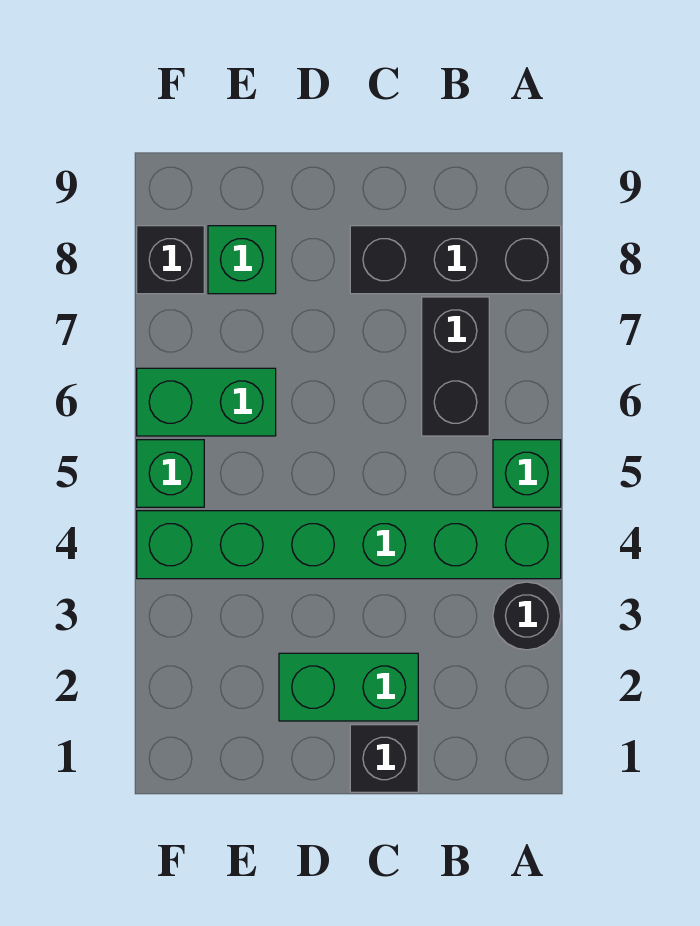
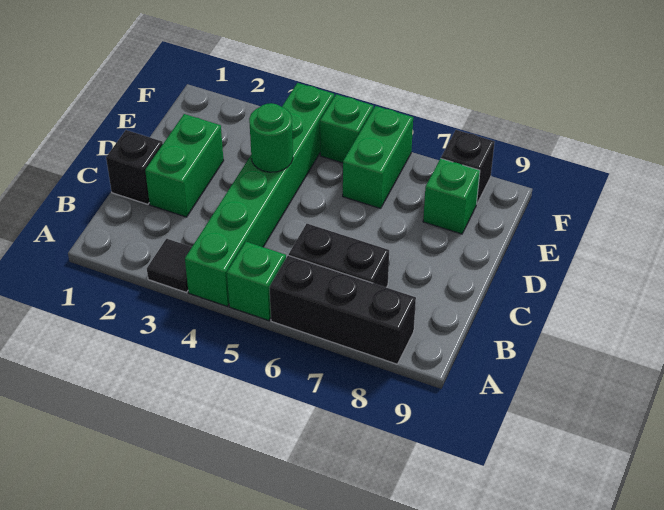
black 1x1 round brick [493,582,561,650] -> black 1x1 tile [147,239,192,293]
black 1x3 brick [350,226,561,294] -> black 1x3 brick turned to [269,255,416,364]
none -> green 1x1 round brick [249,103,293,172]

